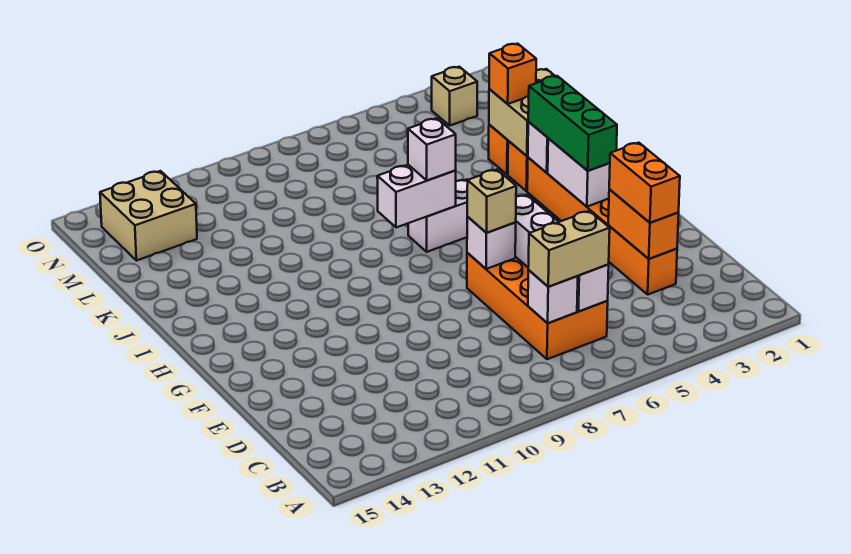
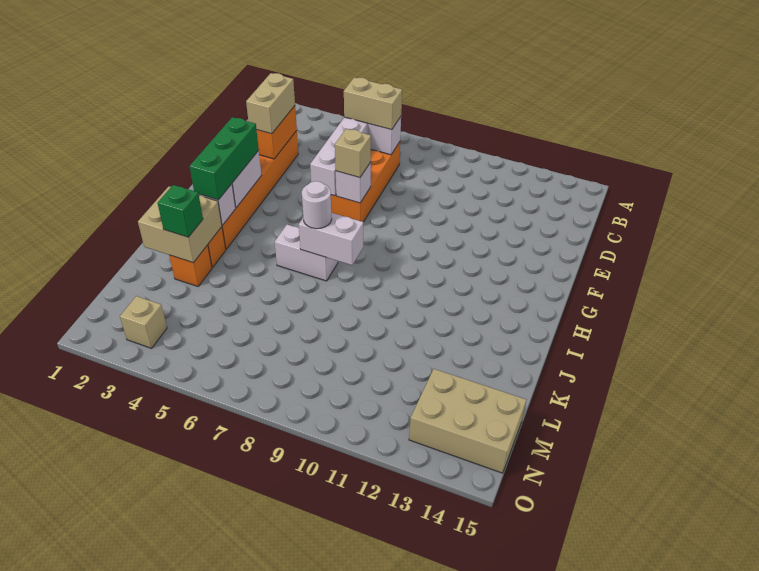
orange 1x2 brick [609,143,680,223] -> tan 1x2 brick [246,73,295,134]
white 1x1 brick [408,118,456,180] -> white 1x1 round brick [302,181,332,229]
orange 1x1 brick [489,44,536,104] -> green 1x1 brick [158,185,203,237]
tan 2x2 brick [100,171,197,261] -> tan 2x3 brick [409,369,526,473]

